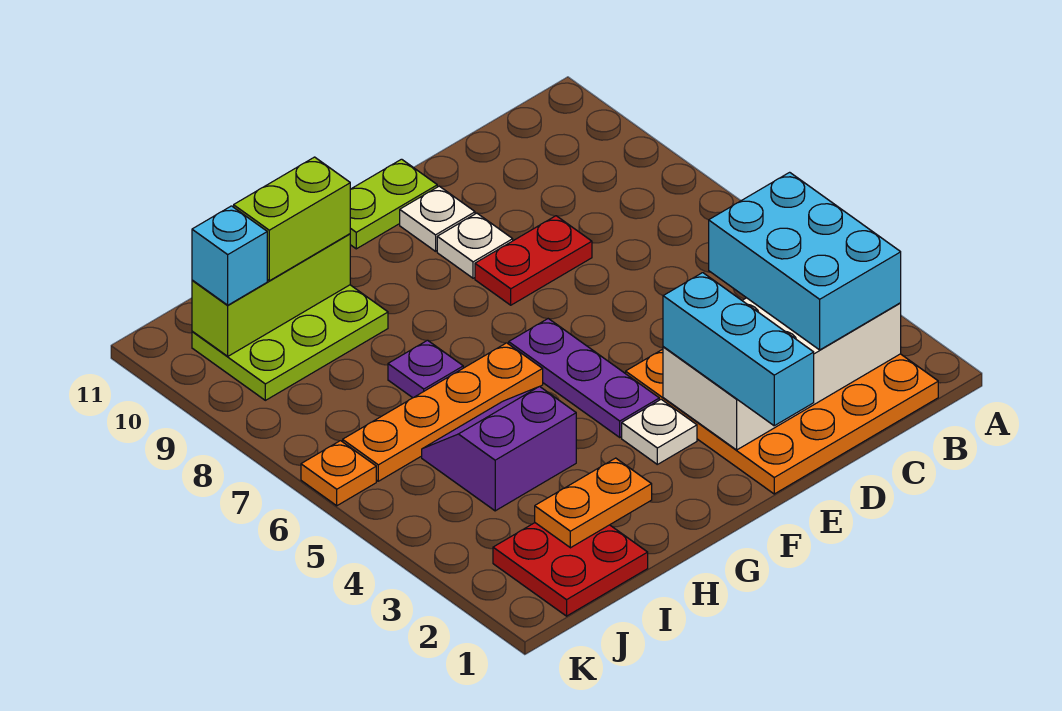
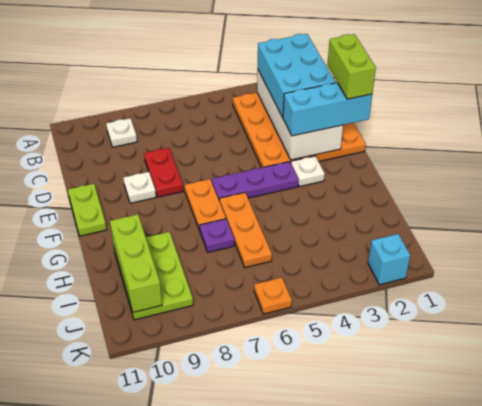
cyan 2x3 brick [709,172,901,350] -> cyan 2x3 brick turned to [258,34,336,117]
white 1x1 plate [400,186,475,251] -> white 1x1 plate moved to [106,118,137,147]
orange 1x4 plate [343,343,543,481] -> orange 1x3 plate [219,193,272,268]
orange 1x2 plate [535,458,652,548] -> orange 1x2 plate moved to [185,179,226,231]
purple 2x2 slope [422,387,576,511] -> none
lime 1x2 brick [234,157,350,281] -> lime 1x2 brick moved to [327,34,376,99]
red 2x2 plate [493,523,648,616] -> none
cyan 1x1 brick [192,206,267,305] -> cyan 1x1 brick moved to [368,234,410,285]

